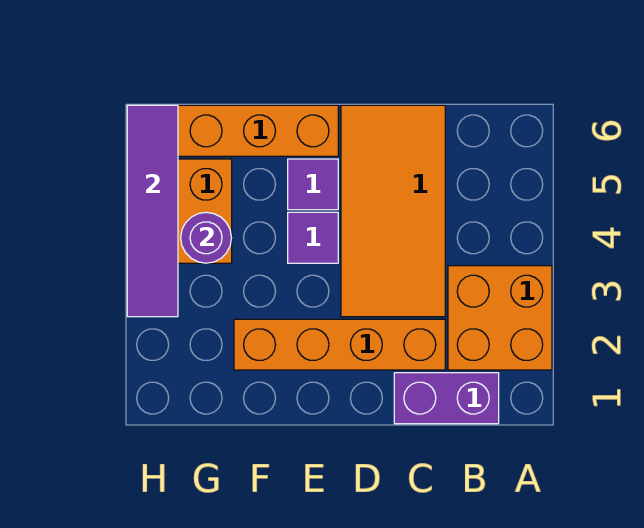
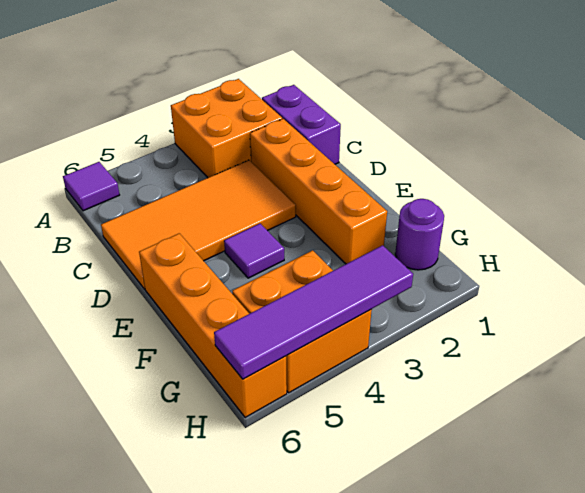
purple 1x1 tile [288,159,338,210] -> purple 1x1 tile moved to [63,162,119,211]
purple 1x1 round brick [181,212,232,263] -> purple 1x1 round brick moved to [395,199,444,270]

